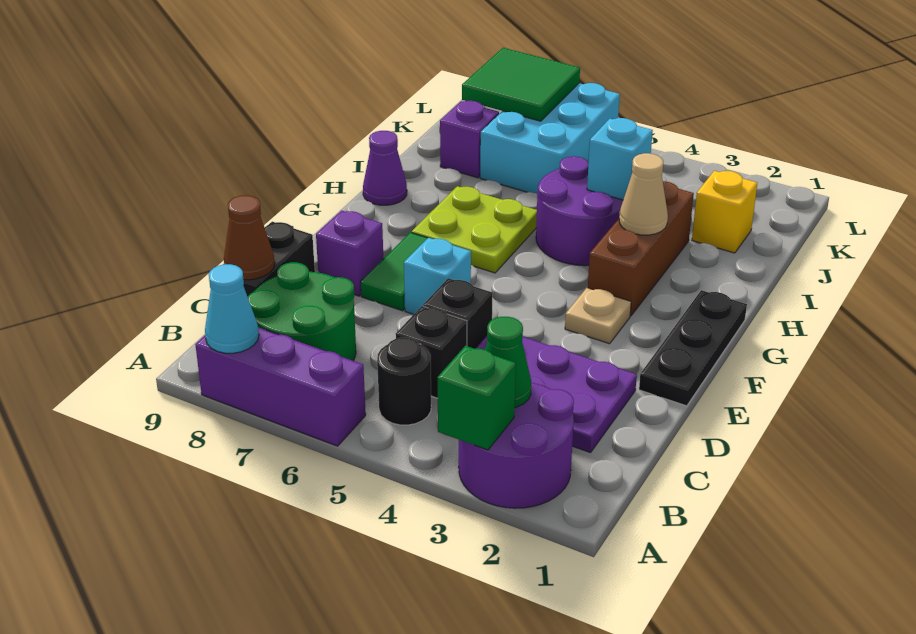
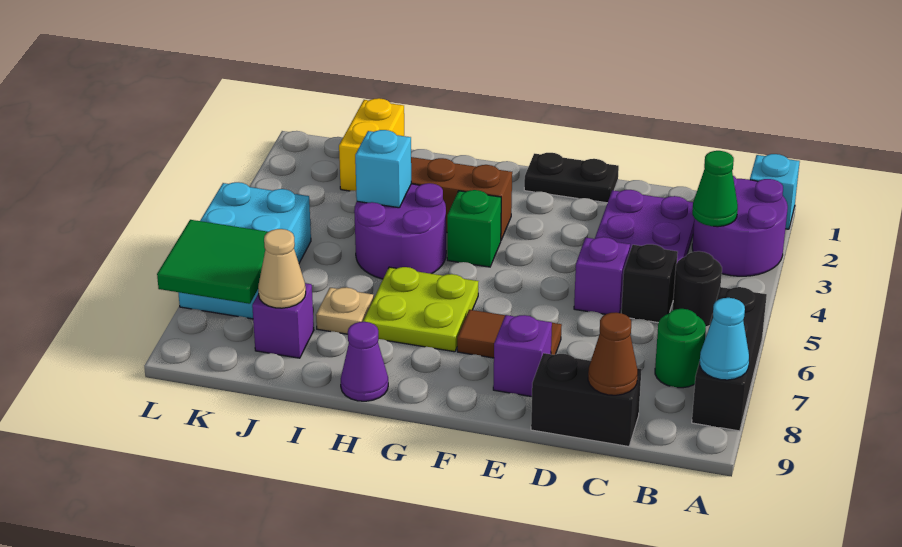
green 1x1 brick [437,346,516,450] -> green 1x1 brick moved to [447,190,501,267]
purple 1x3 brick [195,328,366,446] -> black 1x3 brick [692,287,767,431]
green 2x2 round brick [248,262,356,361] -> green 1x1 round brick [655,309,706,388]
black 1x1 brick [423,278,493,349] -> purple 1x1 brick [574,237,630,314]
black 1x3 plate [639,290,747,406] -> black 1x2 plate [524,153,619,203]
cyan 1x1 brick [404,238,471,314] -> cyan 1x1 brick moved to [750,154,800,229]
green 1x2 tile [361,232,427,311] -> brown 1x2 tile [457,310,562,358]
tan 1x1 plate [565,288,631,344] -> tan 1x1 plate moved to [316,287,374,334]
tan 1x1 cone [619,153,668,235] -> tan 1x1 cone moved to [258,229,306,308]
yellow 1x1 brick [692,171,757,253] -> yellow 1x2 brick [339,98,404,191]
cyan 2x3 brick [480,83,620,194] -> cyan 2x3 brick turned to [178,182,311,319]

